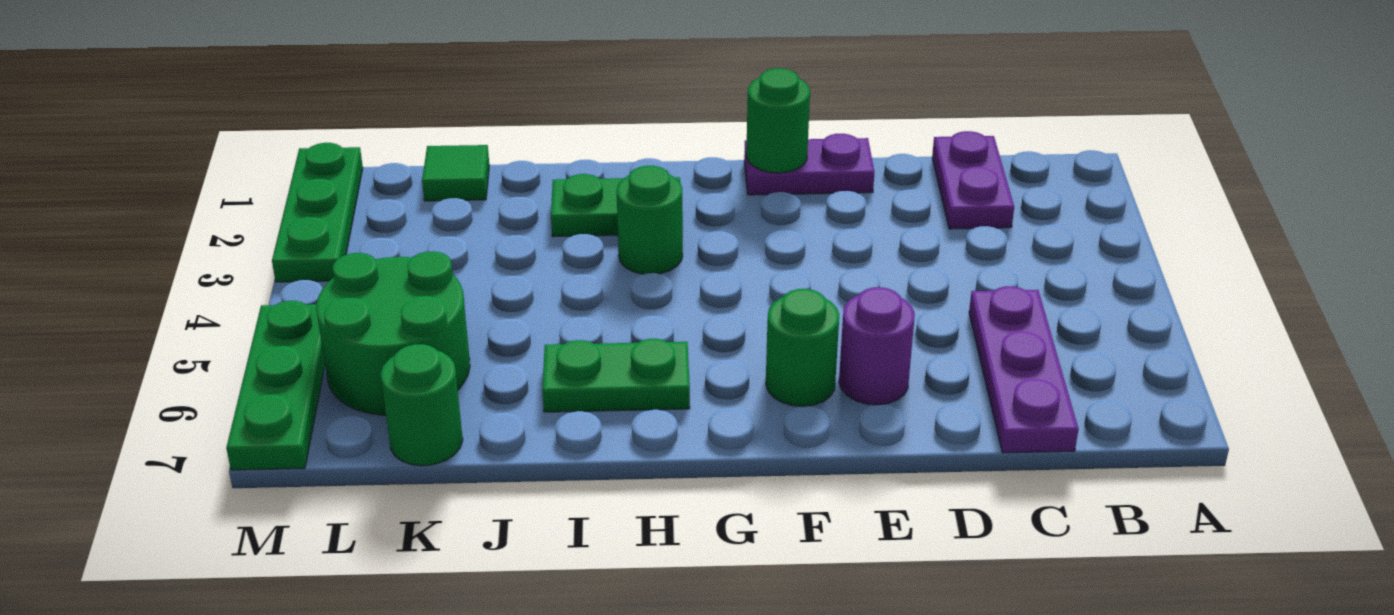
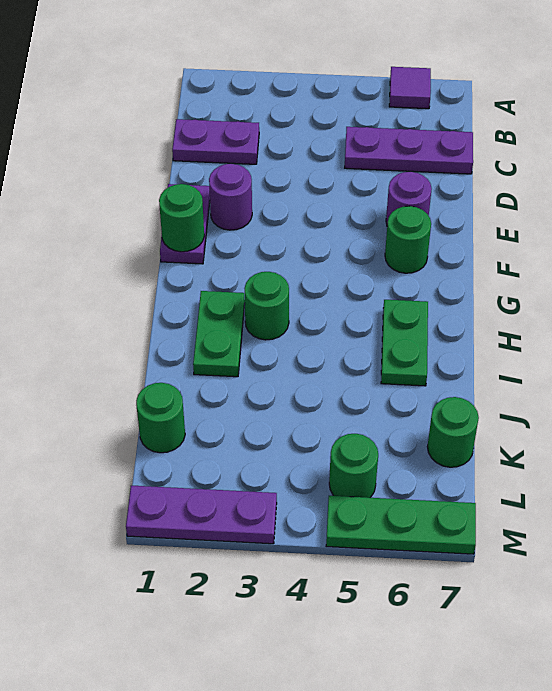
none -> purple 1x1 tile [389,67,431,109]
none -> purple 1x1 round brick [209,163,252,230]
green 1x1 tile [422,145,489,201] -> green 1x1 round brick [136,383,185,453]
green 2x2 round brick [316,251,470,415] -> green 1x1 round brick [329,434,378,498]
green 1x3 plate [272,143,363,282] -> purple 1x3 plate [126,486,277,544]

